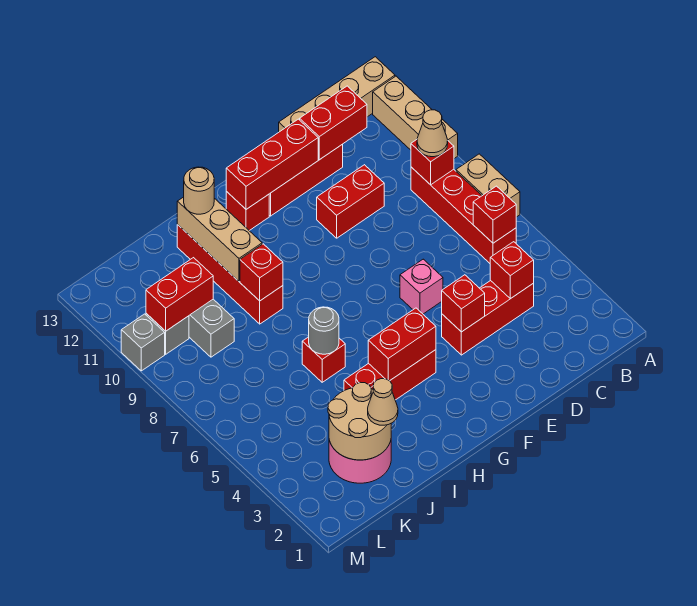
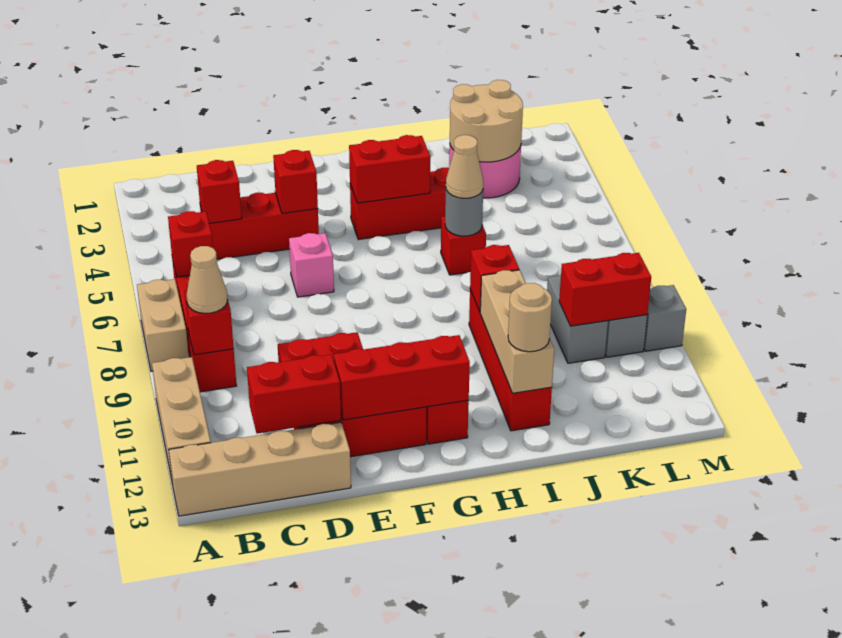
tan 1x1 cone [368,379,398,425] -> tan 1x1 cone moved to [446,135,483,198]

